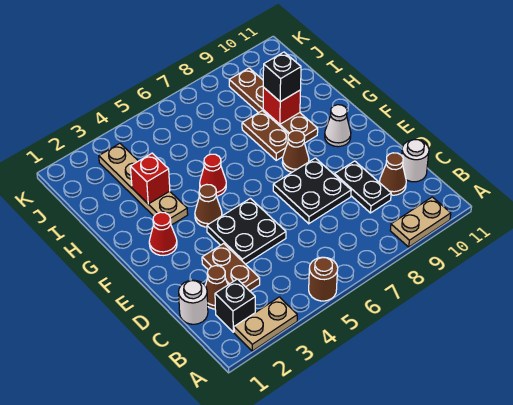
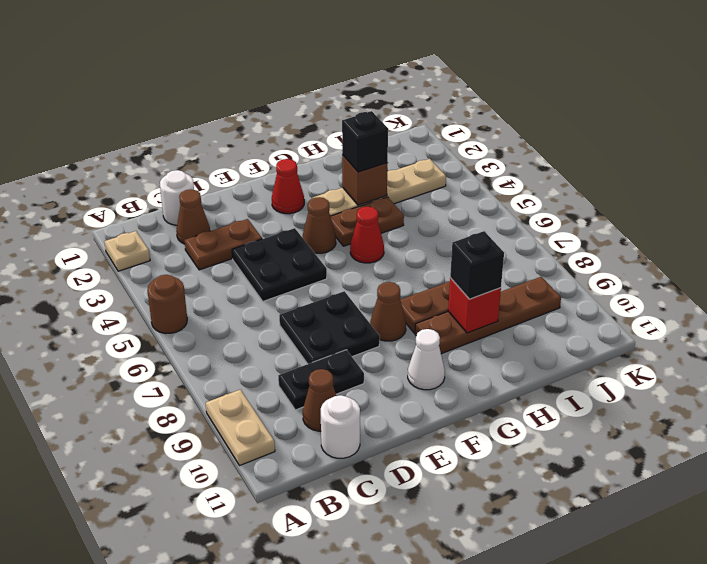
tan 1x2 plate [234,297,297,351] -> tan 1x1 plate [104,231,150,271]
black 1x1 brick [215,279,255,332] -> black 1x1 brick moved to [342,111,388,172]
none -> brown 1x2 plate [330,197,404,246]
red 1x1 brick [130,153,170,204] -> brown 1x1 brick [342,155,388,205]

